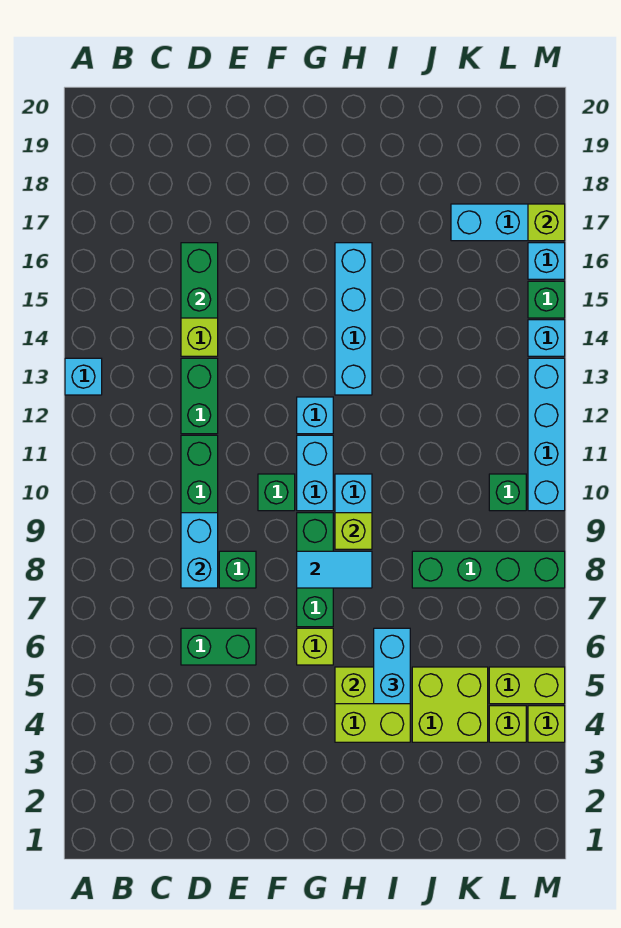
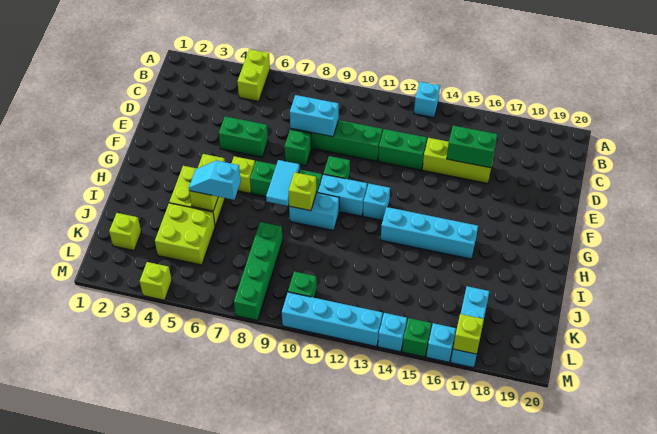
green 1x2 brick [181,628,256,665] -> green 1x2 brick turned to [218,116,268,157]
cyan 1x2 brick [374,628,410,704] -> cyan 1x2 slope [189,160,241,200]
lime 1x1 brick [489,706,526,742] -> lime 1x1 brick moved to [109,213,141,251]
lime 1x2 brick [489,667,565,704] -> lime 1x2 brick moved to [237,49,270,101]

